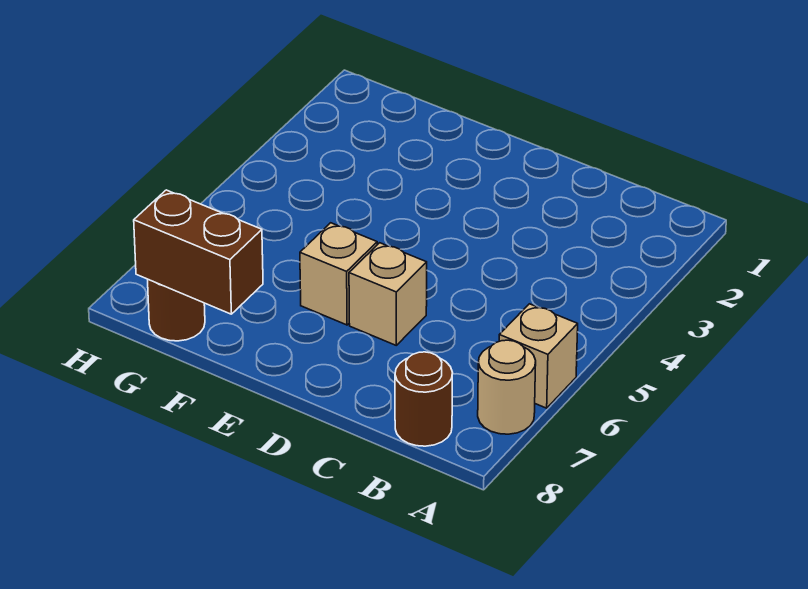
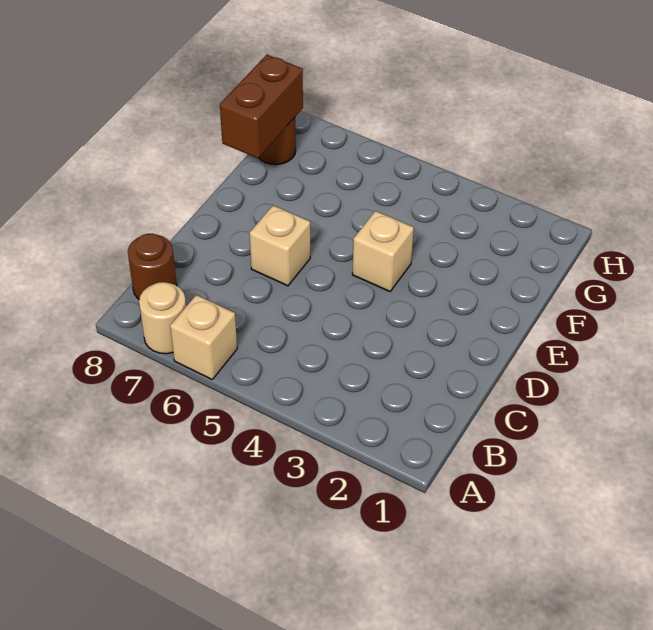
tan 1x1 brick [300,223,377,325] -> tan 1x1 brick moved to [352,211,414,291]

